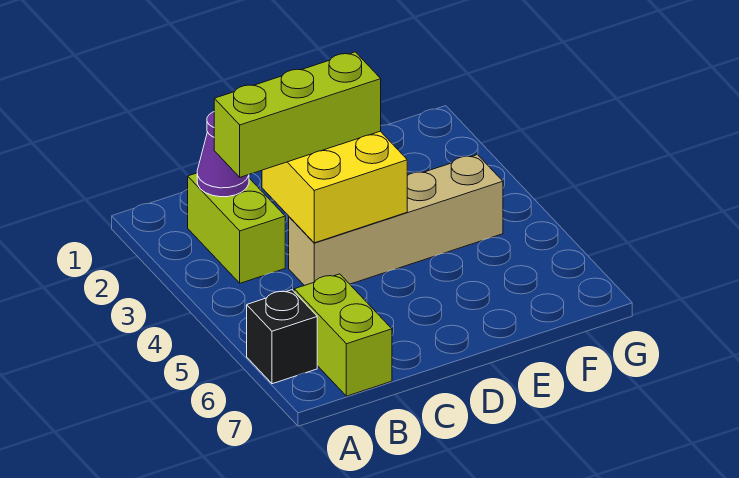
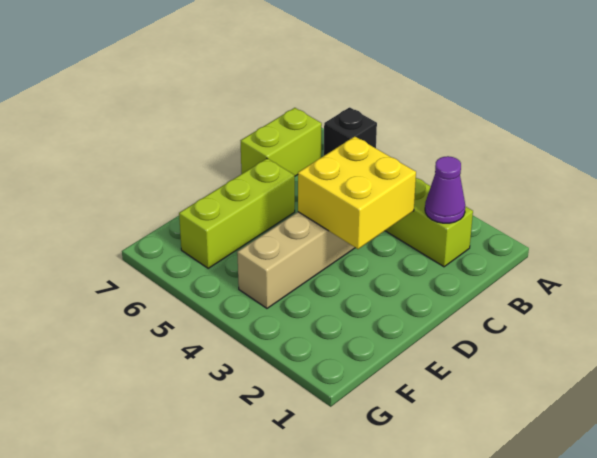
lime 1x3 brick [214,52,381,177] -> lime 1x3 brick moved to [179,159,295,268]
lime 1x2 brick [294,274,392,396] -> lime 1x2 brick turned to [241,108,322,176]

